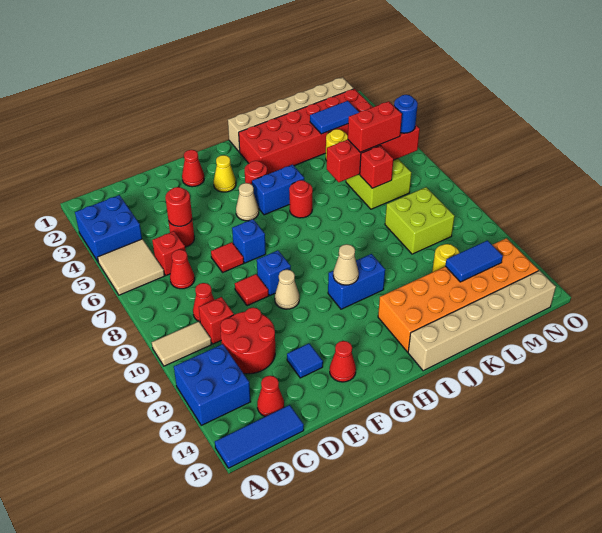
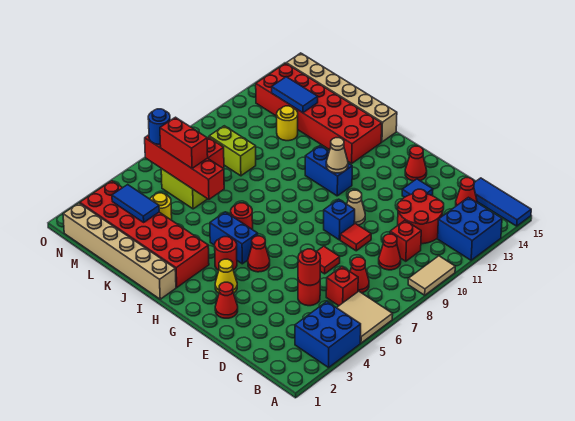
tan 1x2 tile [152,321,211,366] -> tan 1x2 tile turned to [408,256,455,295]
blue 1x1 brick [232,219,266,263] -> none
tan 1x1 cone [236,183,259,221] -> red 1x1 cone [248,236,270,272]
orange 2x6 brick [378,238,539,352] -> red 2x6 brick [256,63,382,163]
lime 2x2 brick [385,187,455,254] -> lime 1x2 brick [209,126,256,176]

